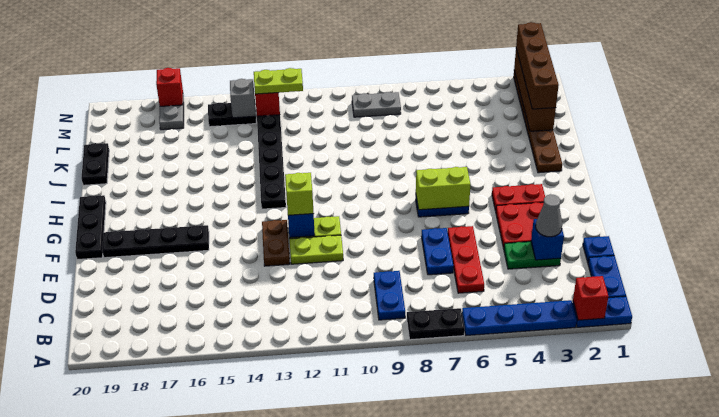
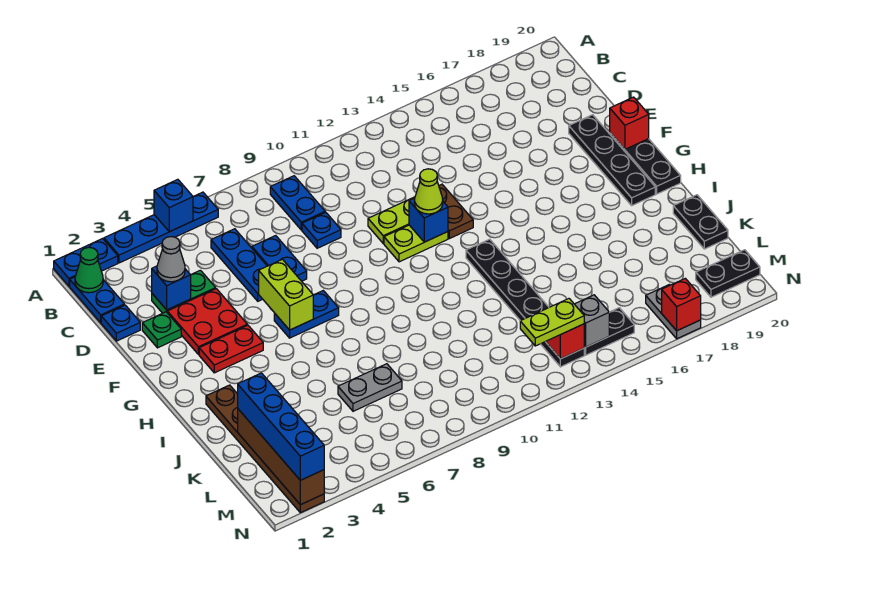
red 1x1 brick [573,276,608,320] -> red 1x1 brick moved to [610,97,649,149]
none -> blue 1x1 brick [154,179,193,232]
black 1x2 plate [407,308,465,340] -> black 1x2 plate moved to [696,250,760,297]
none -> green 1x1 cone [75,247,103,293]
red 1x3 plate [448,226,484,293] -> blue 1x3 plate [211,229,267,301]
none -> blue 1x1 plate [302,212,341,248]
none -> green 1x1 plate [142,312,181,348]
lime 1x1 brick [285,173,314,215] -> lime 1x1 cone [414,169,443,214]
black 1x4 plate [102,225,209,258] -> black 1x4 plate turned to [569,115,655,205]
lime 1x2 brick [416,167,470,210] -> lime 1x2 brick turned to [259,259,313,330]
brown 1x4 brick [516,22,559,109] -> blue 1x4 brick [238,373,324,480]
grey 1x2 plate [352,92,401,117] -> grey 1x2 plate moved to [338,364,402,411]

